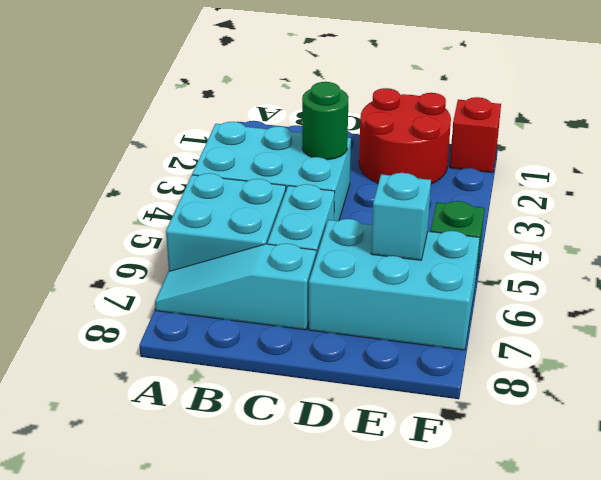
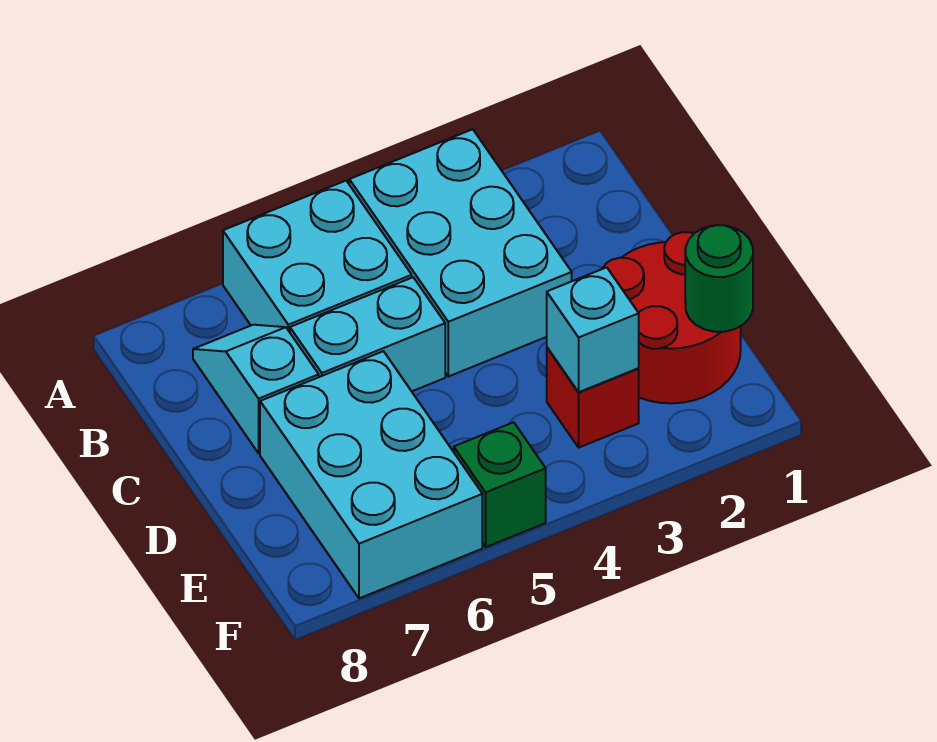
cyan 1x3 slope [155,243,316,330] -> cyan 1x2 slope [193,325,319,453]
green 1x1 round brick [302,82,349,160] -> green 1x1 round brick moved to [685,225,753,332]
cyan 1x1 brick [371,173,431,260] -> cyan 1x1 brick moved to [547,267,639,392]
red 1x1 brick [450,97,501,173] -> red 1x1 brick moved to [547,348,639,447]

